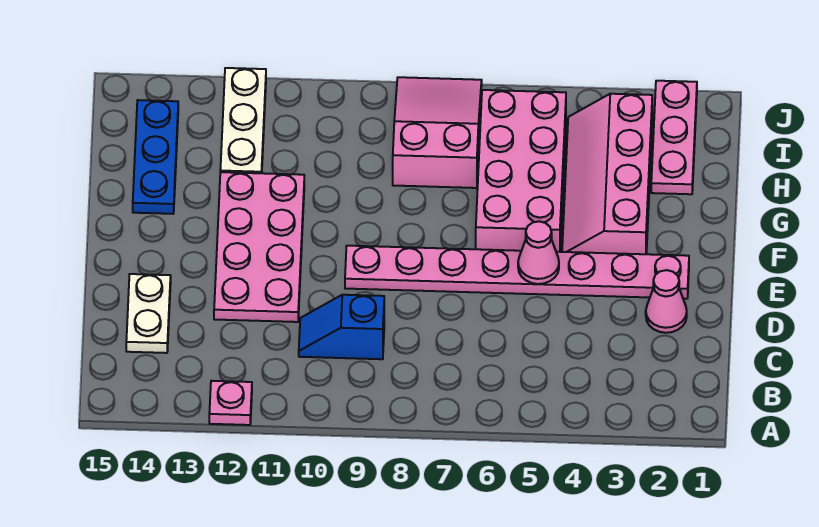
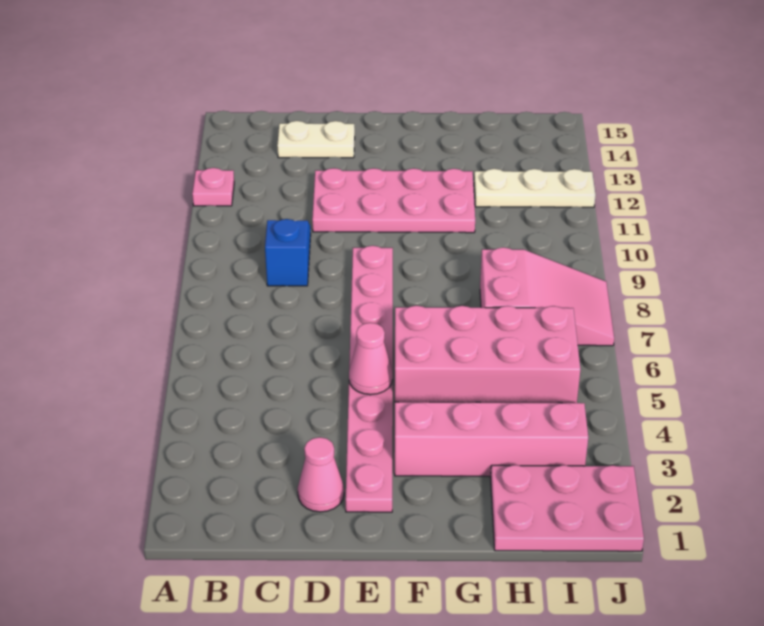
blue 1x3 plate [133,100,178,214] -> none
pink 1x3 plate [651,81,697,194] -> pink 2x3 plate [490,465,644,551]

